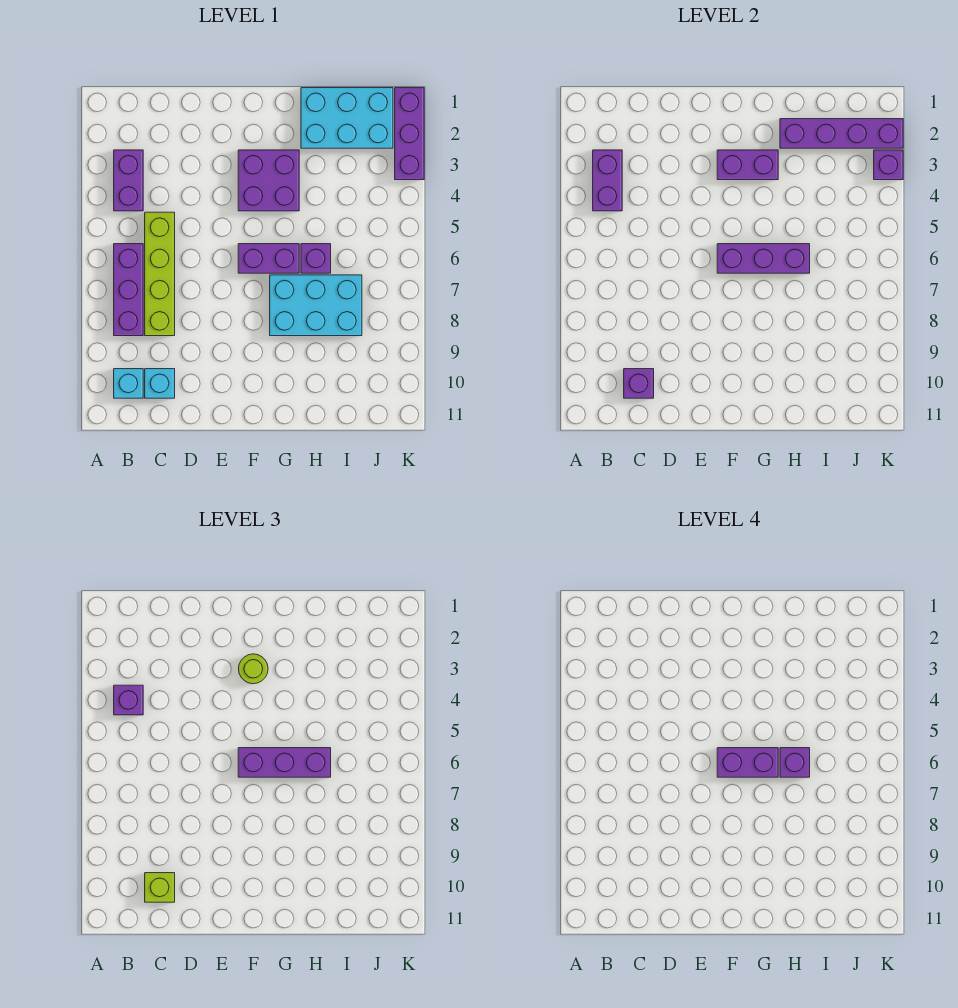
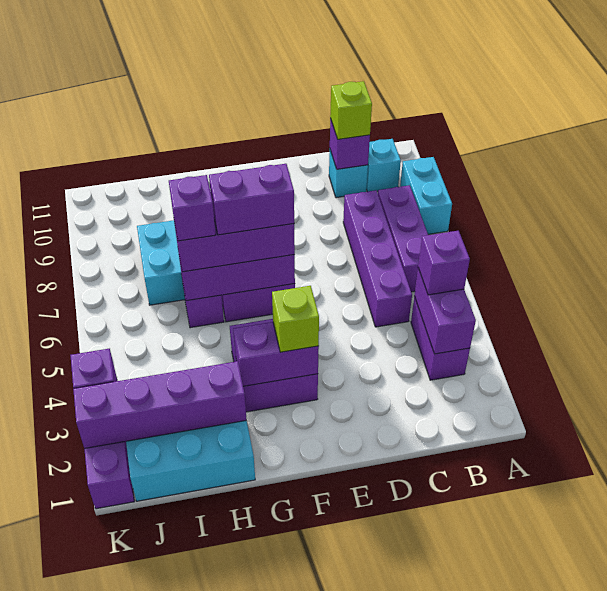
none -> cyan 1x2 brick [400,157,452,234]
lime 1x4 brick [145,212,175,336] -> purple 1x4 brick [343,190,412,327]
lime 1x1 round brick [239,654,268,684] -> lime 1x1 brick [272,286,319,352]

